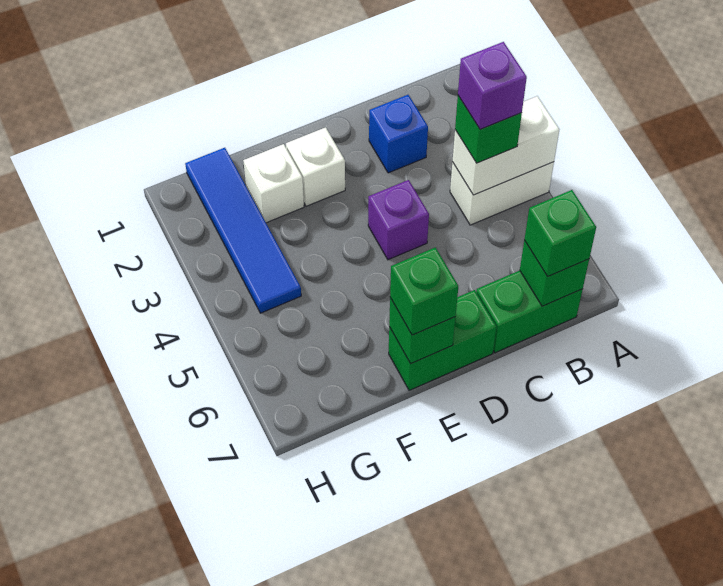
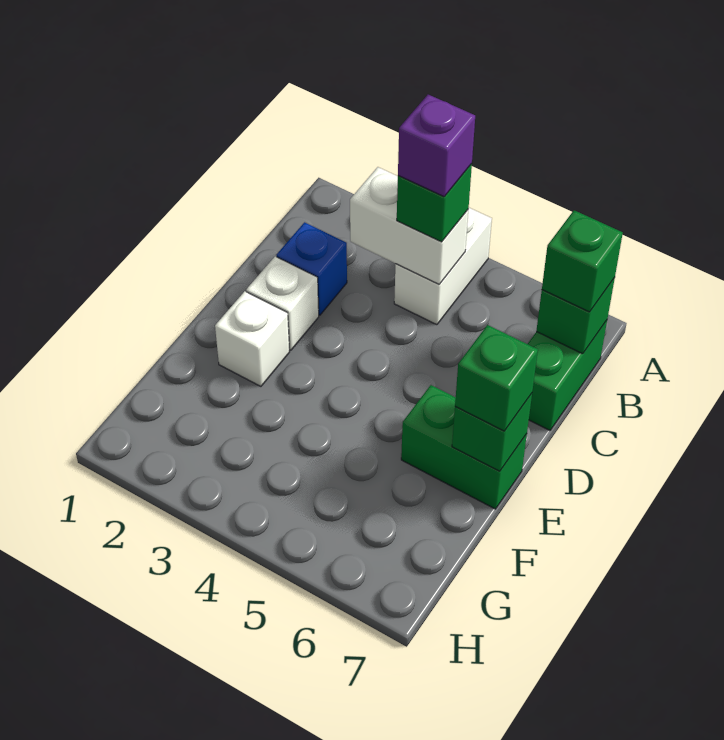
white 1x2 brick [452,96,559,195] -> white 1x2 brick turned to [350,167,468,284]
purple 1x1 brick [368,180,429,260] -> none
green 1x2 brick [389,290,496,390] -> green 1x2 brick turned to [401,385,527,509]
white 1x1 brick [243,144,304,223] -> white 1x1 brick moved to [246,256,319,350]
blue 1x4 tile [185,148,301,313] -> none

